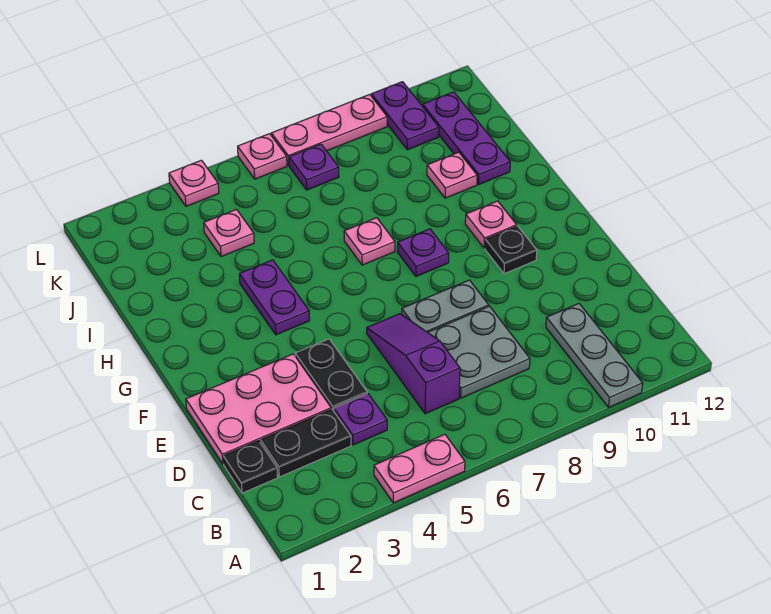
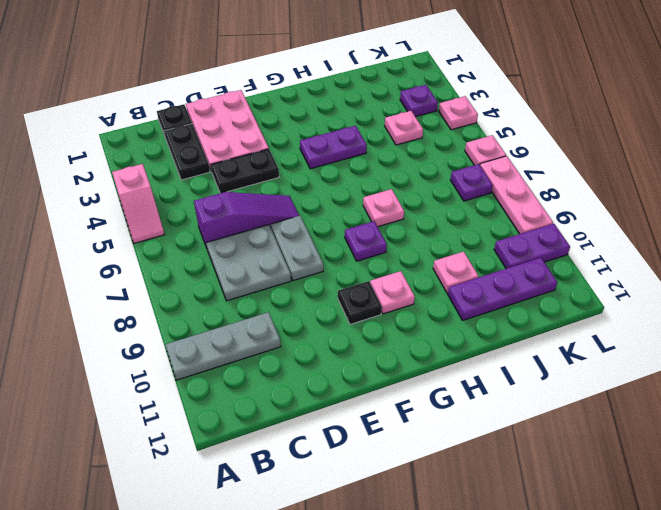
pink 1x2 plate [374,434,465,503] -> pink 1x2 slope [112,164,164,243]
purple 1x1 plate [334,394,387,445] -> purple 1x1 plate moved to [400,85,438,117]

